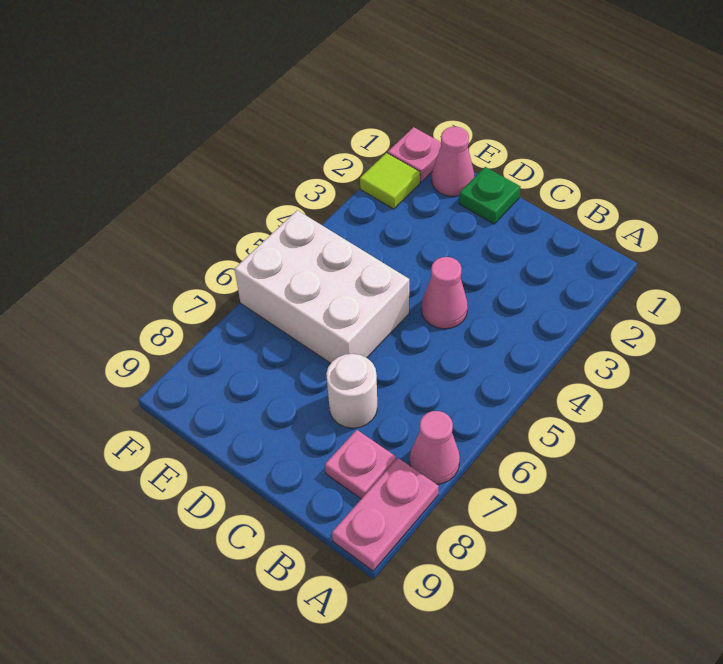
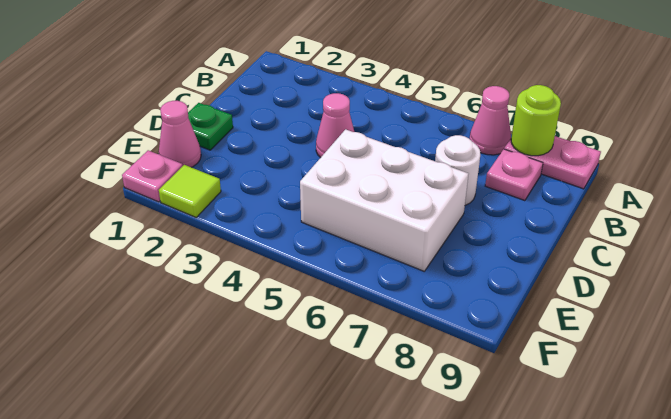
none -> lime 1x1 round brick [511,85,561,156]
white 2x3 brick [234,210,409,363] -> white 2x3 brick turned to [300,129,468,271]

